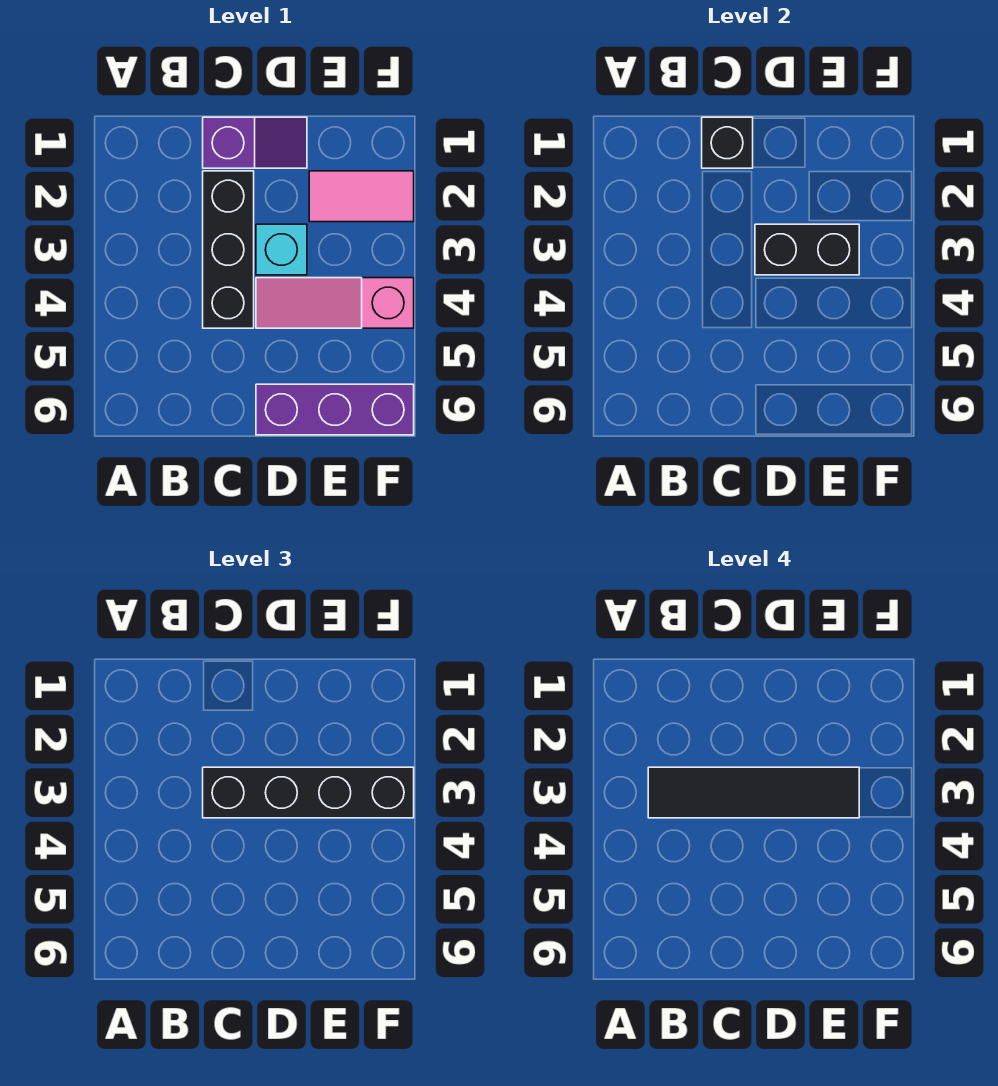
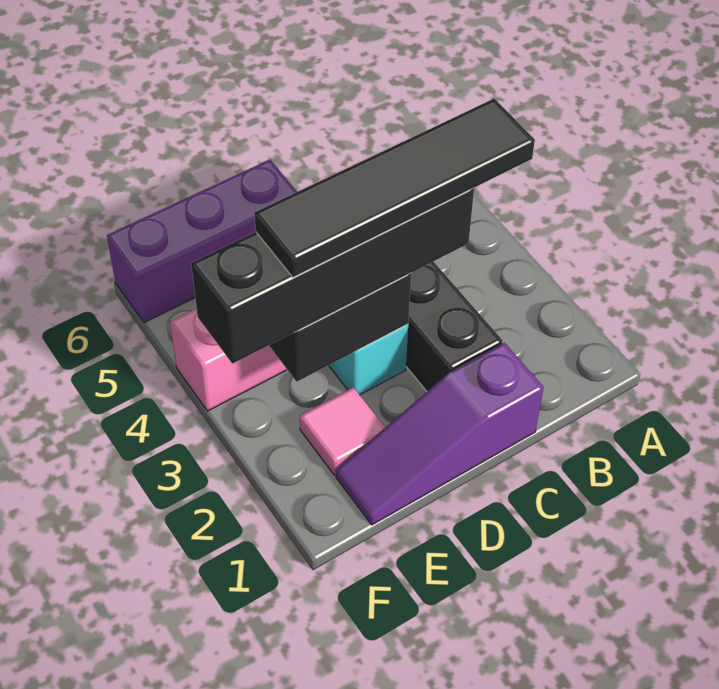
purple 1x2 slope [203,117,307,168] -> purple 1x3 slope [336,343,544,525]
black 1x1 brick [702,117,753,168] -> none
pink 1x2 tile [309,171,414,222] -> pink 1x1 tile [300,387,385,475]

